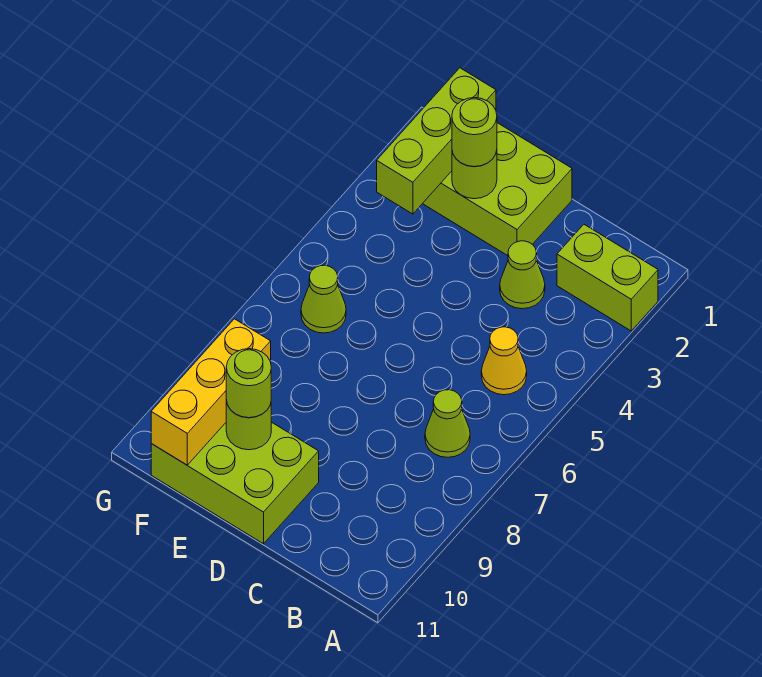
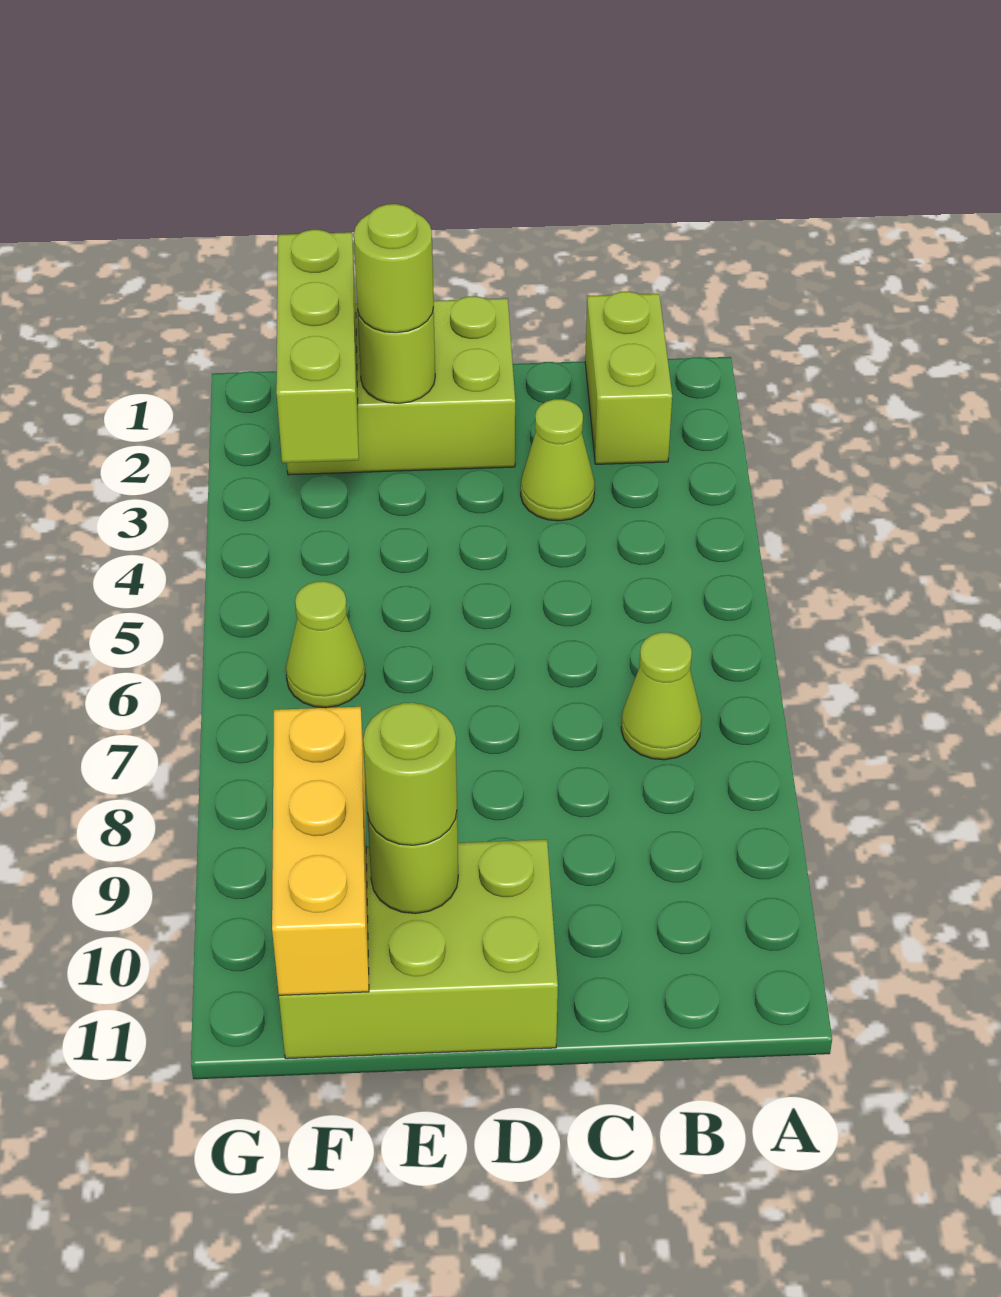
lime 1x2 brick [557,225,658,331] -> lime 1x2 brick turned to [585,291,672,464]
yellow 1x1 cone [481,327,527,395] -> none

